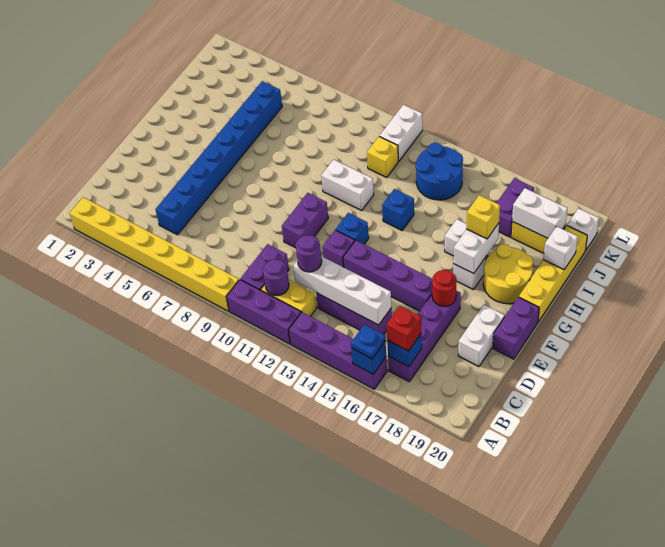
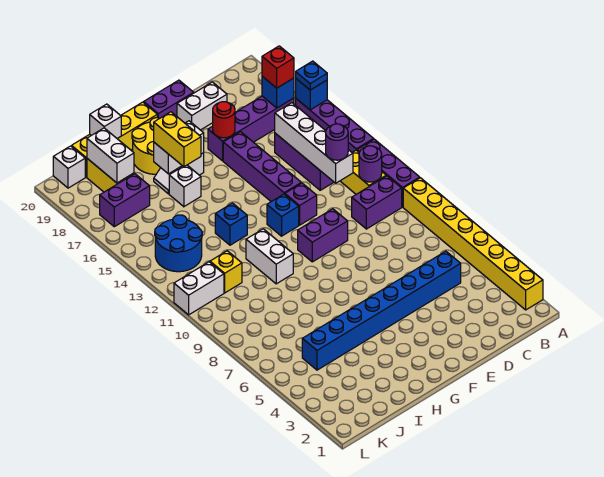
yellow 1x1 brick [466,195,500,239] -> yellow 1x2 brick [154,112,201,167]

